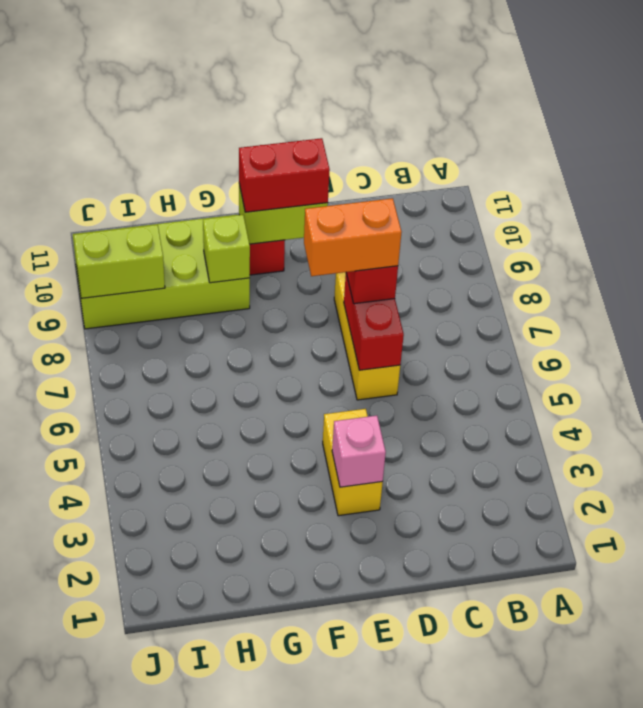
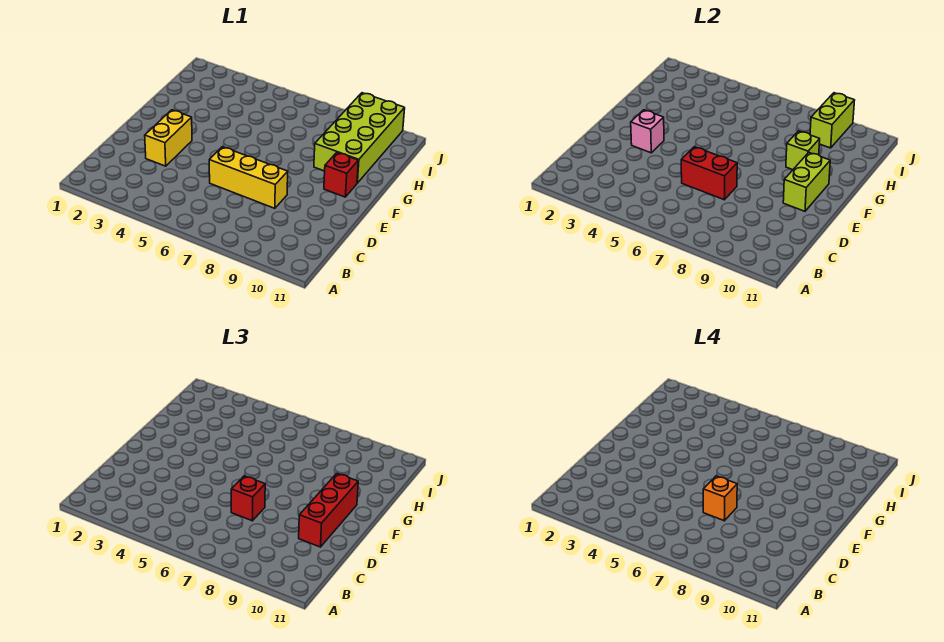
orange 1x2 brick [304,198,402,276] -> orange 1x1 brick [703,476,737,521]
yellow 1x2 brick [323,409,383,516] -> yellow 1x2 brick turned to [145,110,192,166]
red 1x2 brick [239,138,330,212] -> red 1x3 brick [299,474,358,547]

